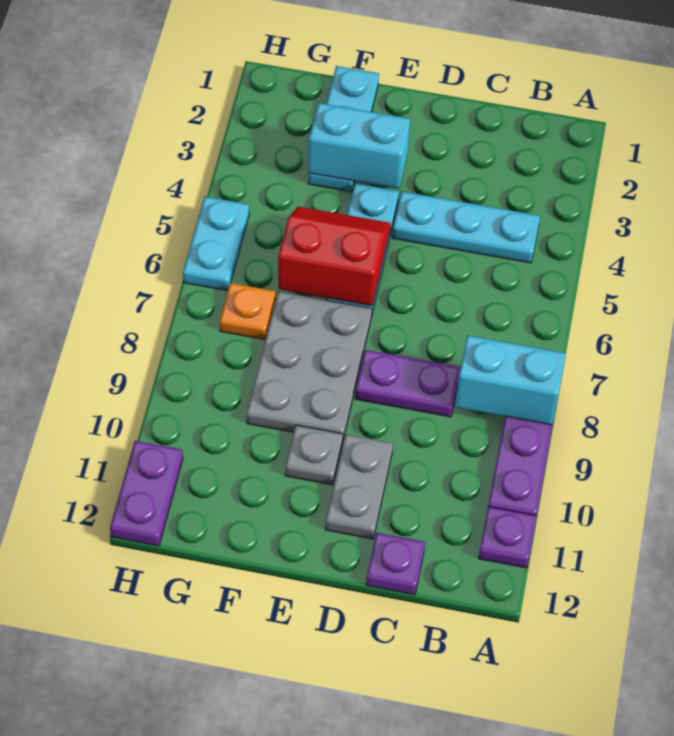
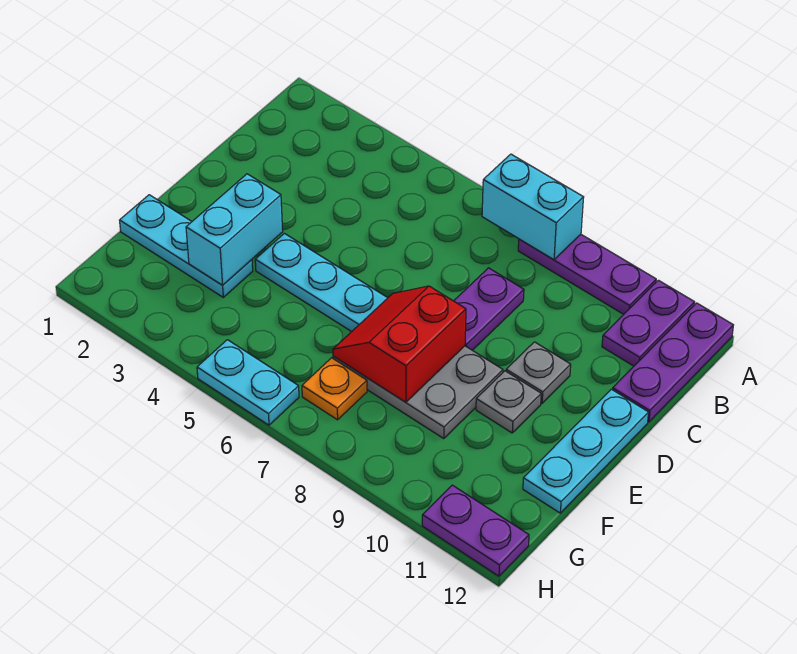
cyan 1x2 brick [455,335,566,425] -> cyan 1x2 brick turned to [482,154,584,260]
purple 1x1 plate [478,507,537,568] -> purple 1x2 plate [602,280,695,366]
cyan 1x3 plate [392,192,540,263] -> cyan 1x3 plate moved to [523,389,649,513]
purple 1x1 plate [366,533,425,595] -> purple 1x3 plate [613,303,733,422]
grey 1x2 plate [325,434,393,539] -> grey 1x1 plate [506,342,571,403]
red 2x2 slope [278,207,391,306] -> red 2x2 slope moved to [333,286,466,402]

